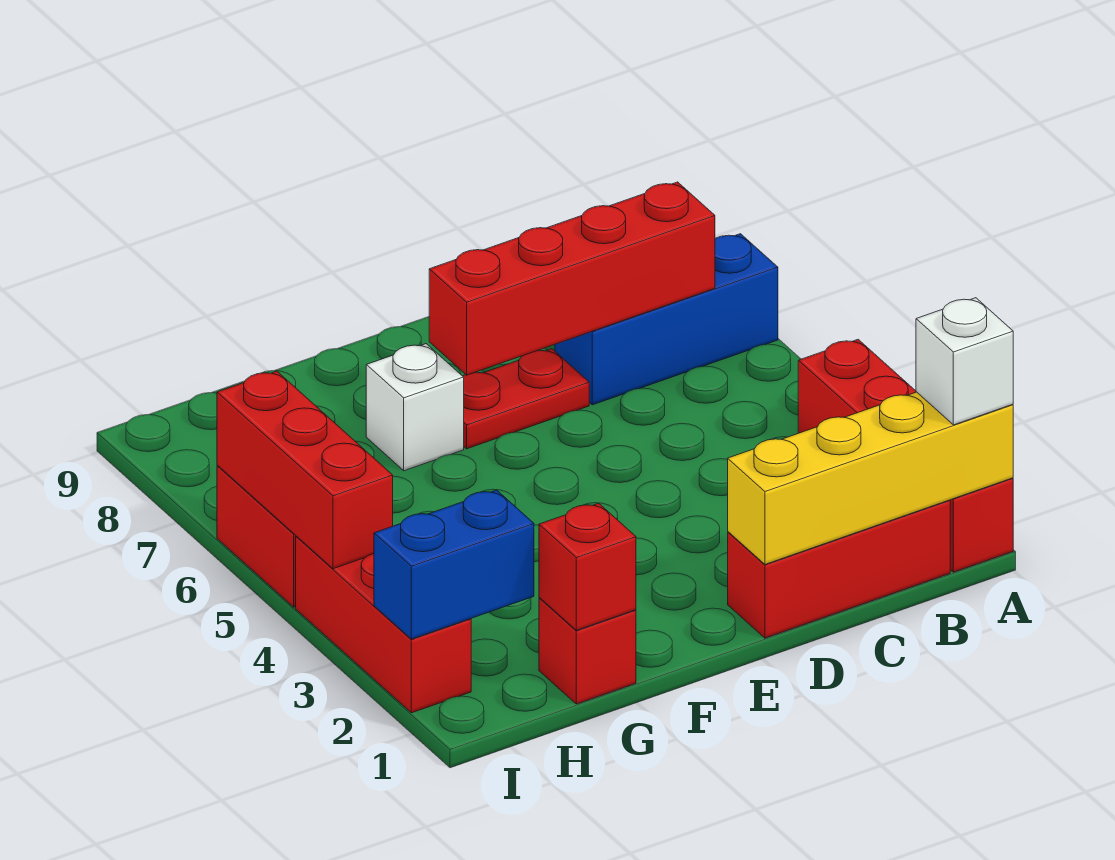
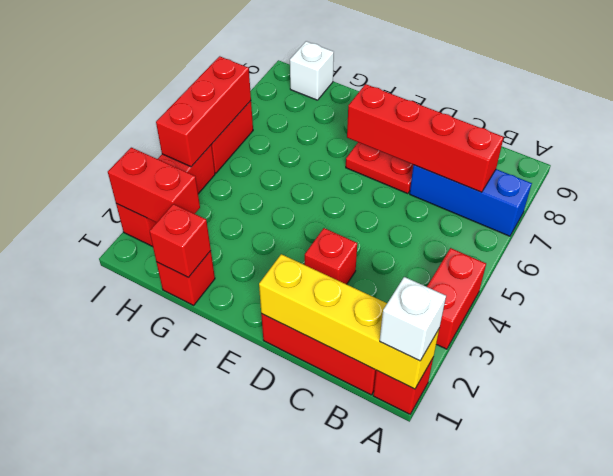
none -> red 1x1 brick [305,228,357,284]
white 1x1 brick [366,344,464,471] -> white 1x1 brick moved to [290,41,334,100]
blue 1x2 brick [374,490,534,639] -> red 1x2 brick [108,148,200,222]

